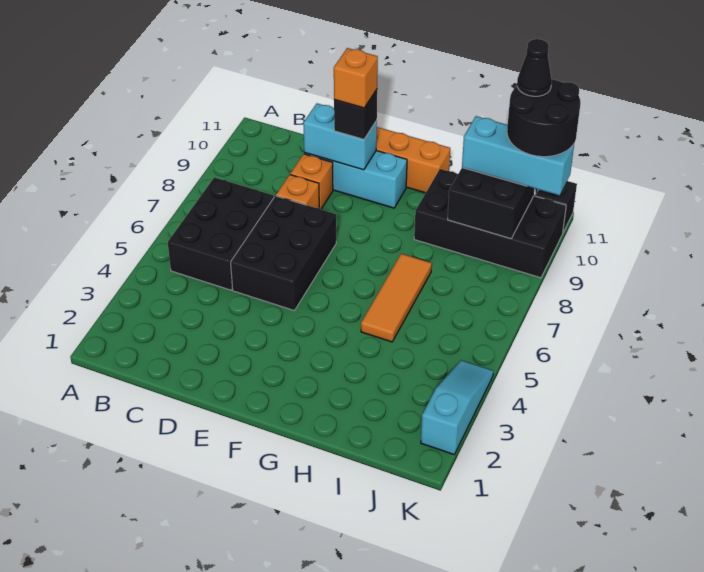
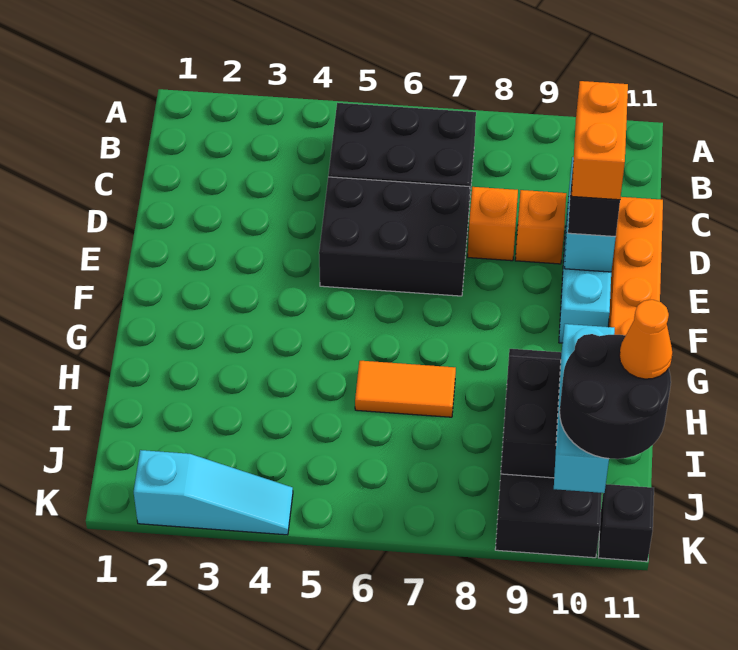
orange 1x1 brick [334,48,378,108] -> orange 1x2 brick [572,81,628,200]
orange 1x3 tile [361,254,432,342] -> orange 1x2 tile [355,361,456,417]
black 1x1 cone [517,39,552,96] -> orange 1x1 cone [619,300,673,379]

